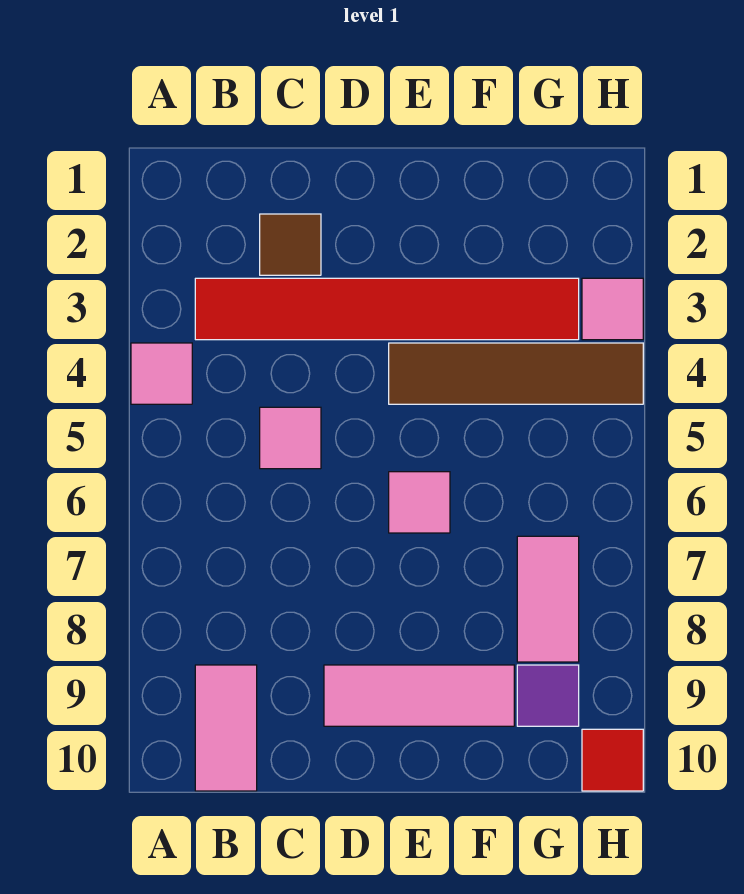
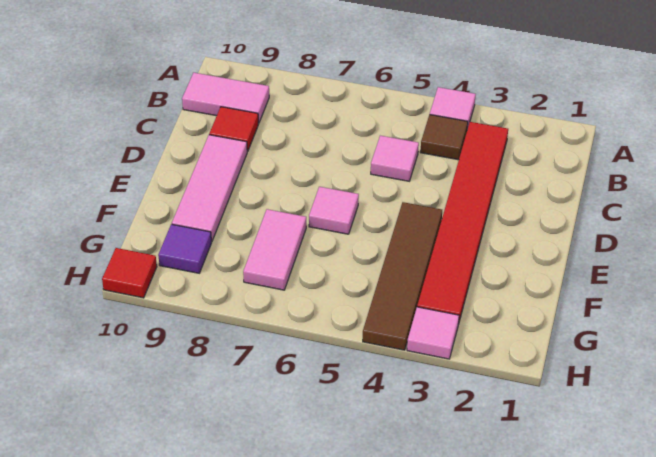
brown 1x1 tile [260,214,321,275] -> brown 1x1 tile moved to [420,115,468,160]
none -> red 1x1 tile [209,107,259,152]
pink 1x2 tile [517,536,579,662] -> pink 1x2 tile turned to [243,209,306,290]

